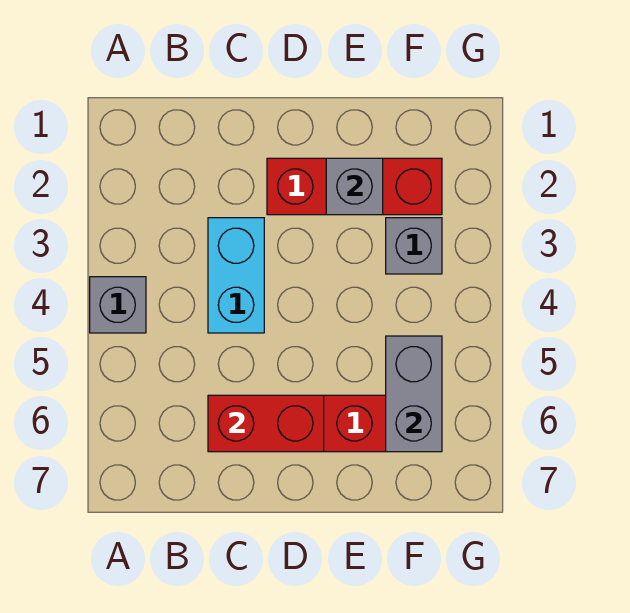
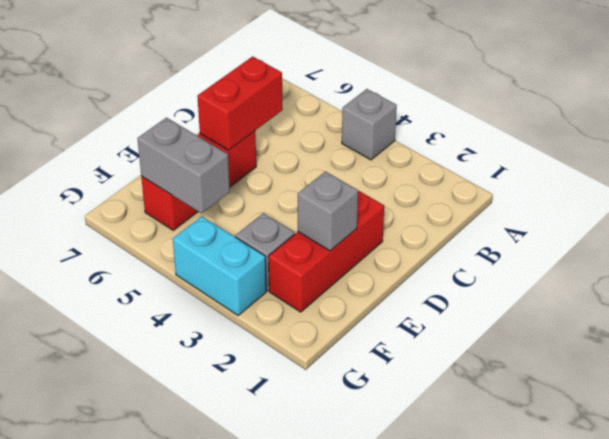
cyan 1x2 brick [208,218,264,333] -> cyan 1x2 brick moved to [173,216,266,315]

